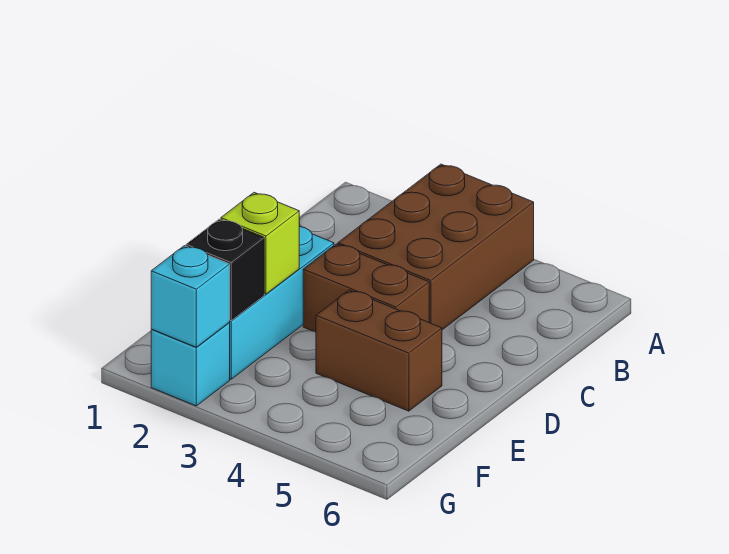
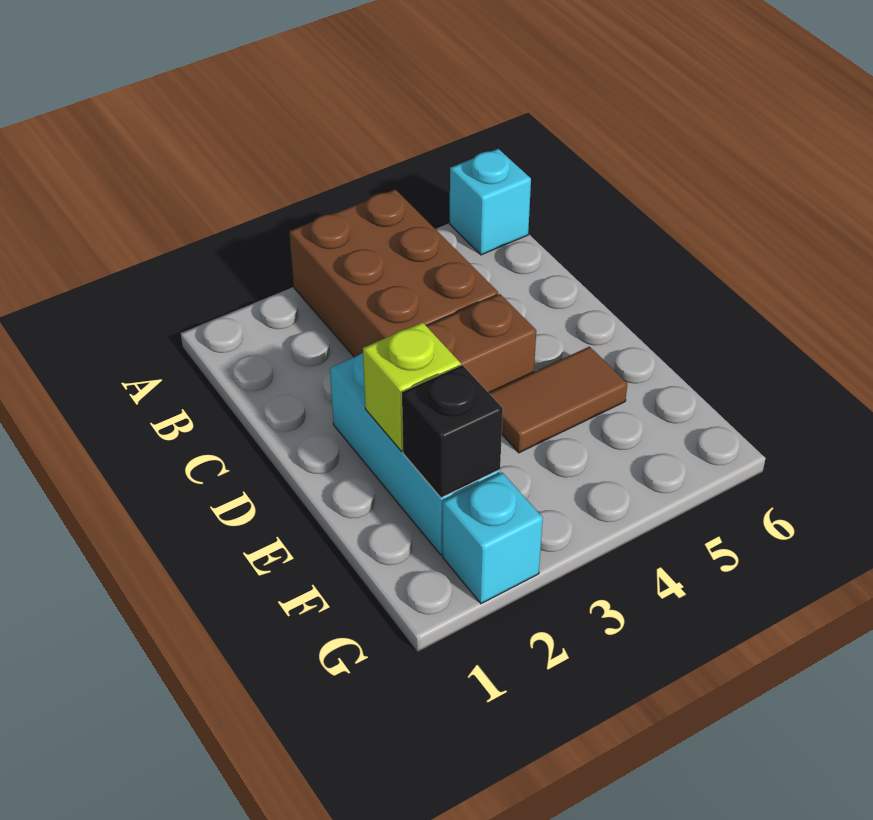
brown 1x2 brick [316,290,442,411] -> brown 1x2 tile [489,347,627,453]
cyan 1x1 brick [151,246,230,347] -> cyan 1x1 brick moved to [450,149,531,255]

